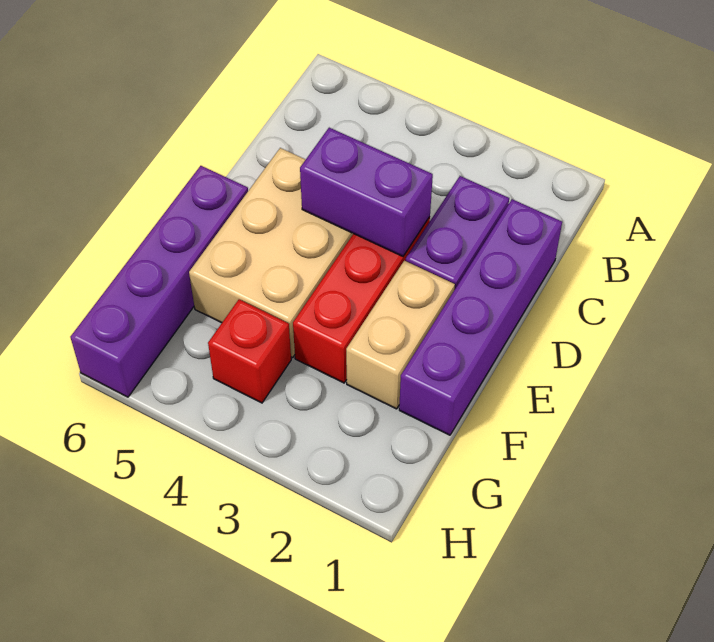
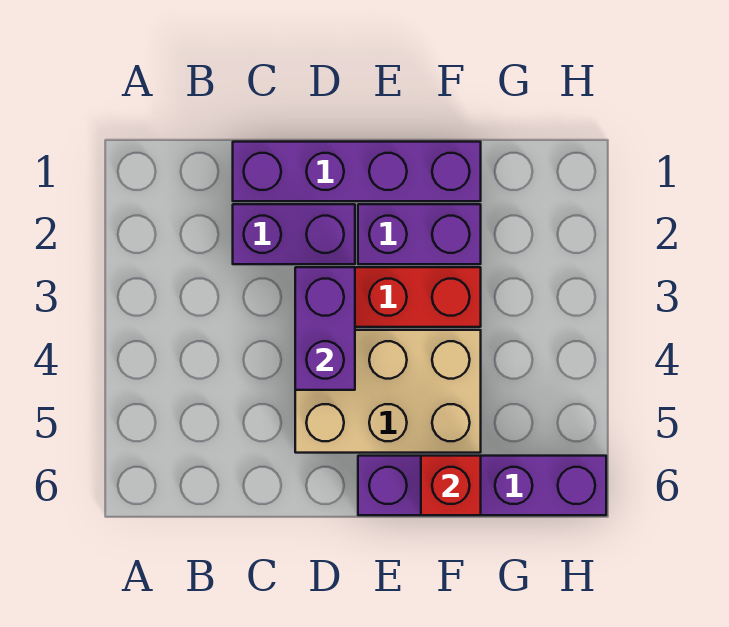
tan 1x2 brick [346,261,455,409] -> purple 1x2 brick [358,204,481,264]
red 1x1 brick [208,299,291,403] -> red 1x1 brick moved to [421,456,481,515]

